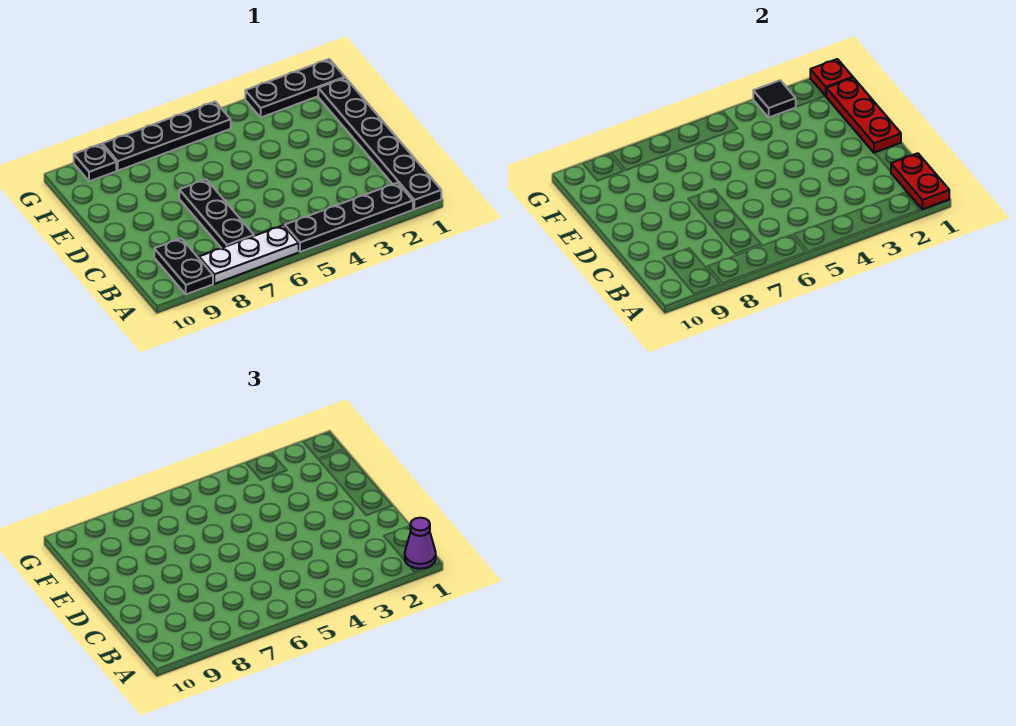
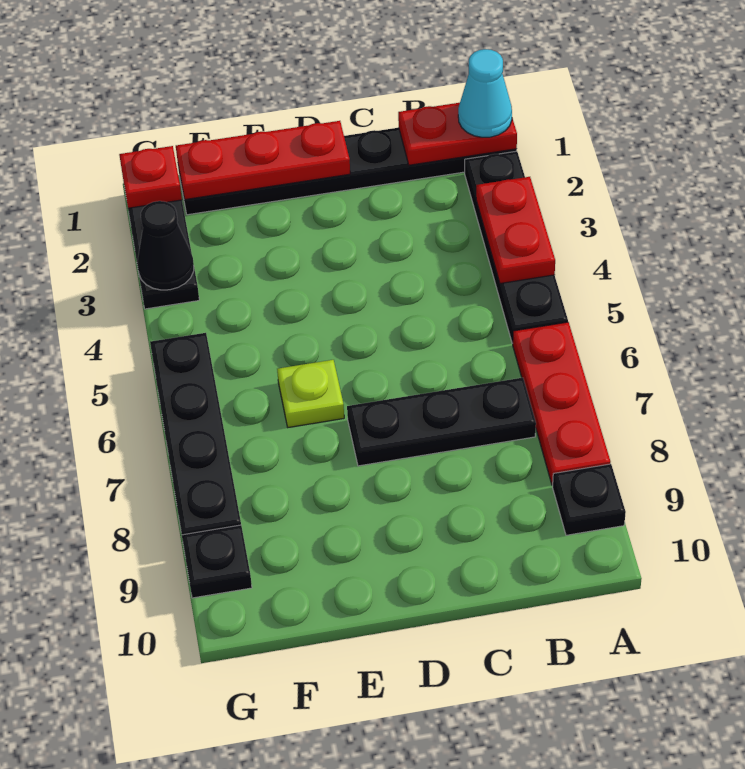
purple 1x1 cone [405,518,436,569] -> cyan 1x1 cone [458,49,512,137]
none -> red 1x2 plate [476,177,555,283]
white 1x3 plate [199,225,299,284] -> red 1x3 plate [513,322,610,485]
black 1x2 plate [154,238,213,294] -> black 1x1 plate [553,464,626,535]
none -> lime 1x1 plate [277,360,344,427]
black 1x1 tile [753,80,796,117] -> black 1x1 cone [137,201,194,290]

